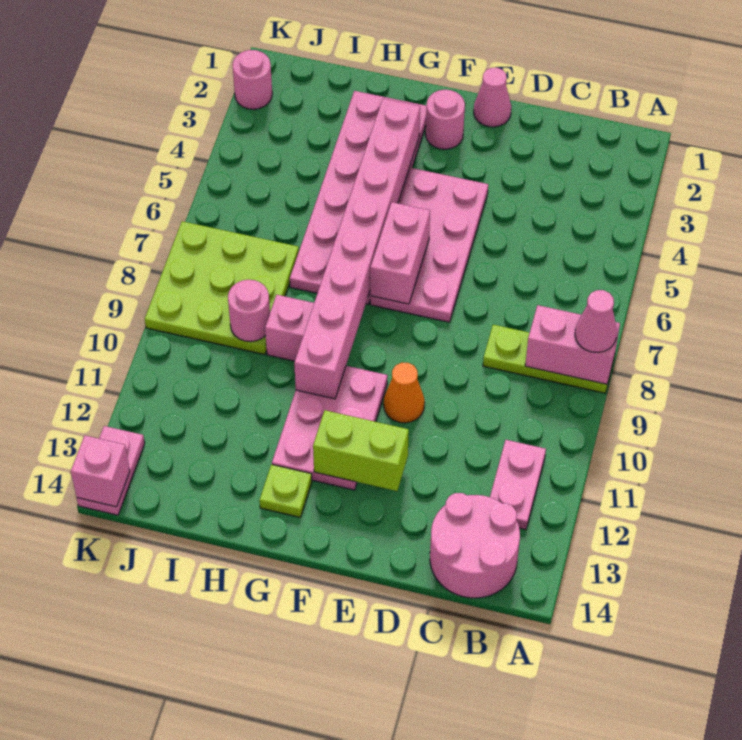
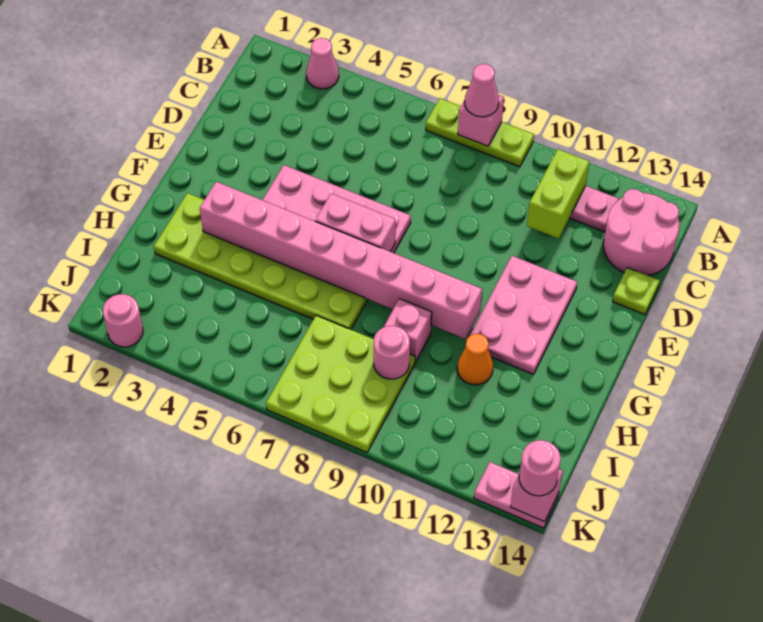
lime 1x3 plate [483,325,615,393] -> lime 1x3 plate turned to [426,98,534,167]
pink 1x2 brick [525,305,620,384] -> pink 1x1 brick [458,95,504,146]
pink 1x1 cone [474,68,511,127] -> pink 1x1 cone moved to [306,38,339,89]
orange 1x1 cone [384,363,425,423] -> orange 1x1 cone moved to [457,334,493,385]
lime 1x2 brick [313,410,409,491] -> lime 1x2 brick moved to [527,149,589,239]
pink 1x1 round brick [426,90,465,149] -> pink 1x1 round brick moved to [519,440,561,496]
pink 2x3 plate [272,366,388,490] -> pink 2x3 plate turned to [470,256,577,374]
pink 2x6 plate [290,91,427,304] -> lime 2x6 plate [154,193,368,329]
lime 1x1 plate [259,464,312,517] -> lime 1x1 plate moved to [613,268,659,315]

